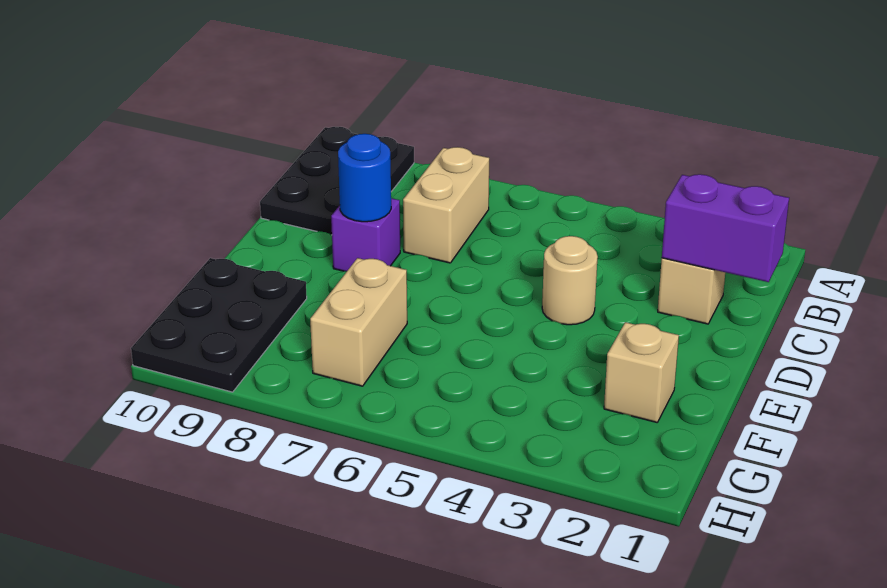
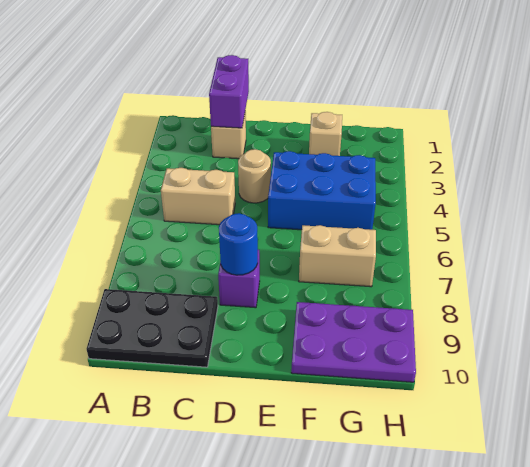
tan 1x2 brick [403,147,489,263] -> tan 1x2 brick moved to [161,168,235,225]
none -> blue 2x3 brick [268,151,376,230]
black 2x3 plate [131,258,307,392] -> purple 2x3 plate [291,302,416,382]

